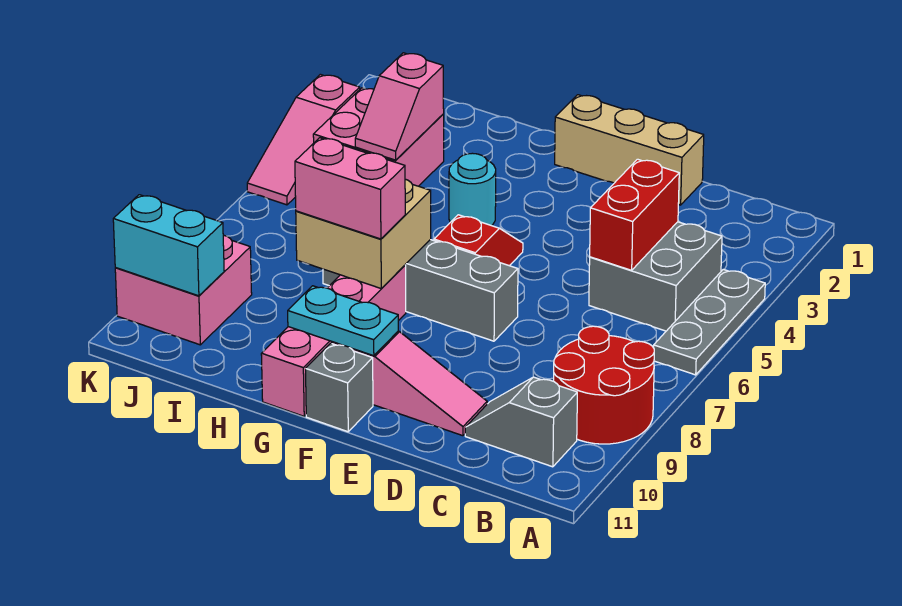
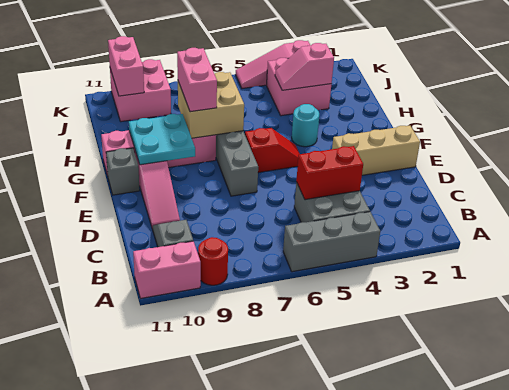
grey 1x3 plate [654,269,765,375] -> grey 1x3 brick [283,212,380,272]
red 2x2 round brick [554,326,654,444] -> red 1x1 round brick [198,237,228,285]
none -> pink 1x2 brick [133,241,201,298]
tan 1x3 brick [555,95,704,205] -> tan 1x3 brick turned to [332,126,420,175]
cyan 1x2 plate [288,286,398,356] -> cyan 2x2 plate [129,114,195,165]
cyan 1x2 brick [113,195,224,296] -> pink 1x2 brick [108,36,144,96]

